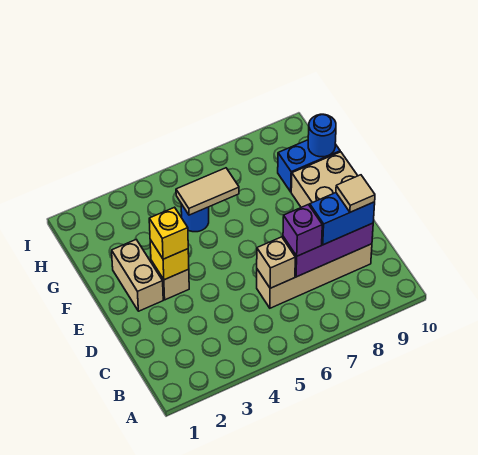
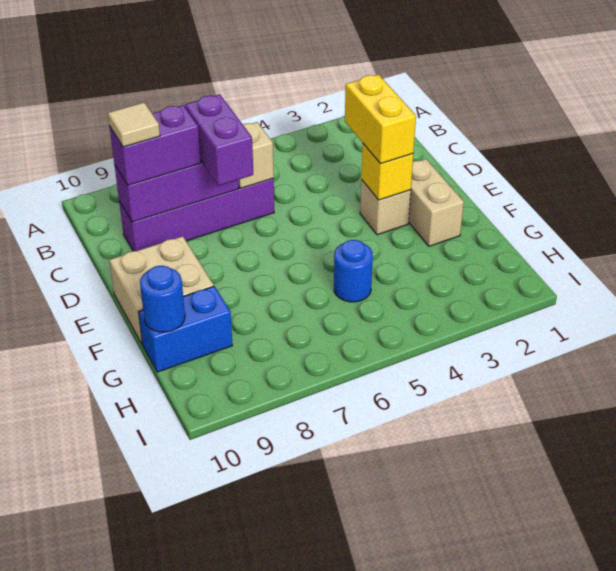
tan 1x4 brick [257,244,372,308] -> purple 1x4 brick [119,178,274,251]
purple 1x1 brick [283,205,322,256] -> purple 1x2 brick [185,94,253,186]
blue 1x2 brick [310,193,375,245] -> purple 1x2 brick [110,105,201,185]
yellow 1x1 brick [149,207,188,259] -> yellow 1x2 brick [345,74,416,164]
tan 1x2 tile [176,168,239,215] -> none

